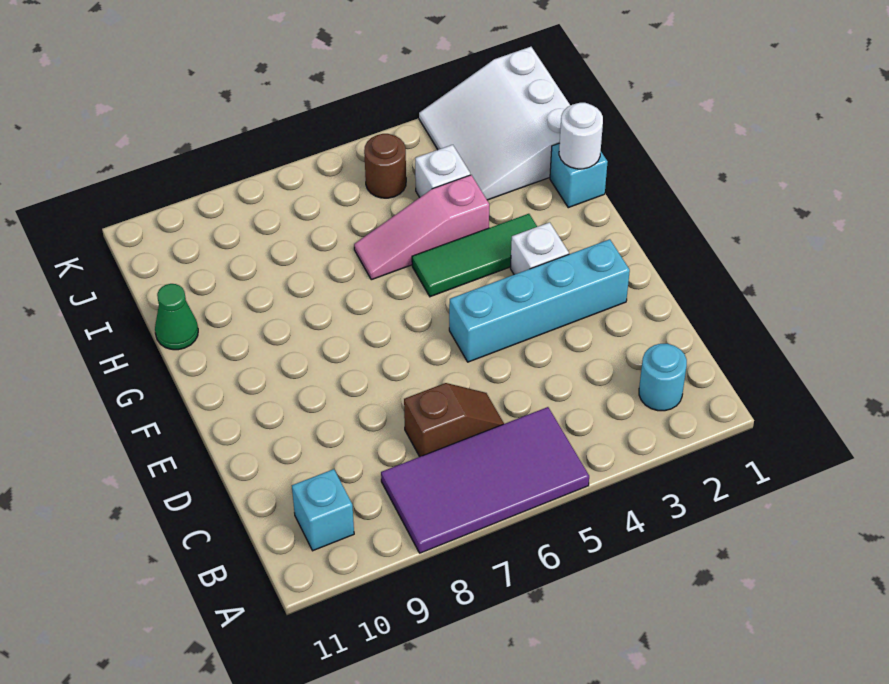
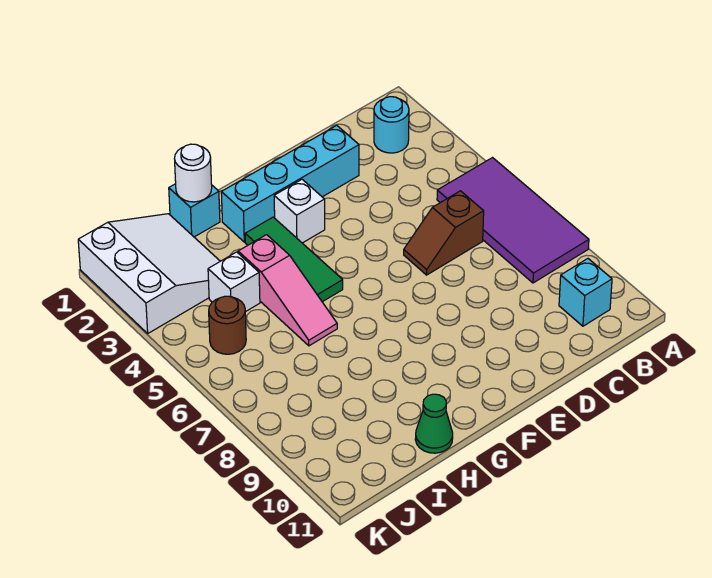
brown 1x2 slope [404,383,504,457] -> brown 1x2 slope turned to [404,191,484,275]
cyan 1x4 brick [449,239,630,362] -> cyan 1x4 brick turned to [221,125,359,242]
white 3x3 slope [419,47,570,200] -> white 3x3 slope turned to [78,214,220,333]

